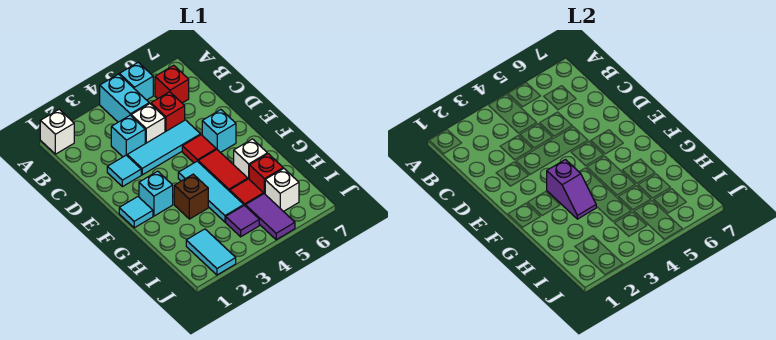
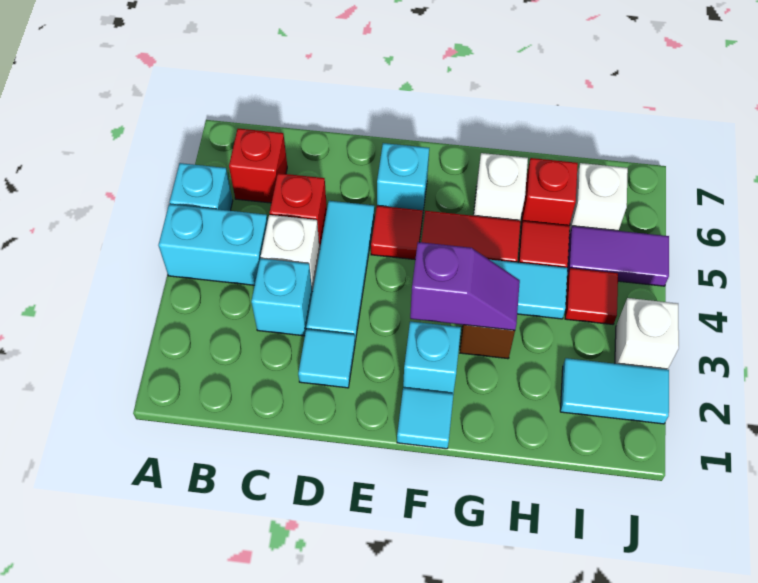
white 1x1 brick [40,109,74,154] -> white 1x1 brick moved to [615,298,679,370]
purple 1x1 tile [226,205,259,237] -> red 1x1 tile [565,268,618,324]

